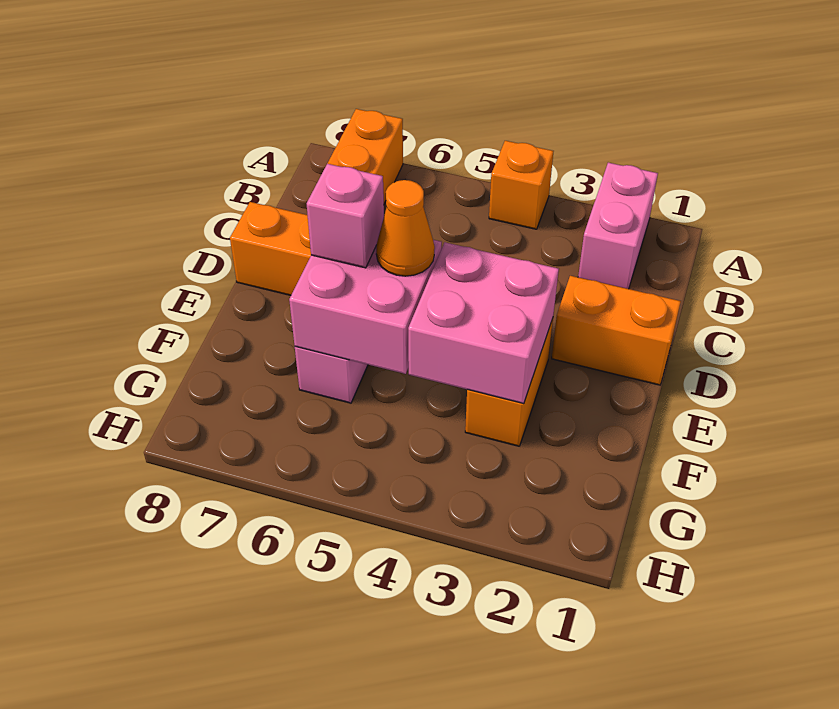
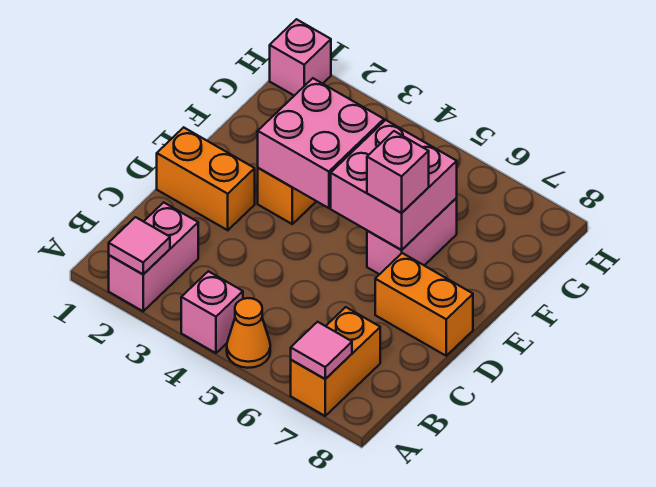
none -> pink 1x1 tile [109,217,170,274]
orange 1x1 brick [489,141,553,229] -> pink 1x1 brick [181,271,243,353]
none -> pink 1x1 tile [291,322,352,379]
orange 1x1 cone [376,180,435,276] -> orange 1x1 cone moved to [227,298,270,368]
none -> pink 1x1 brick [270,19,331,96]

